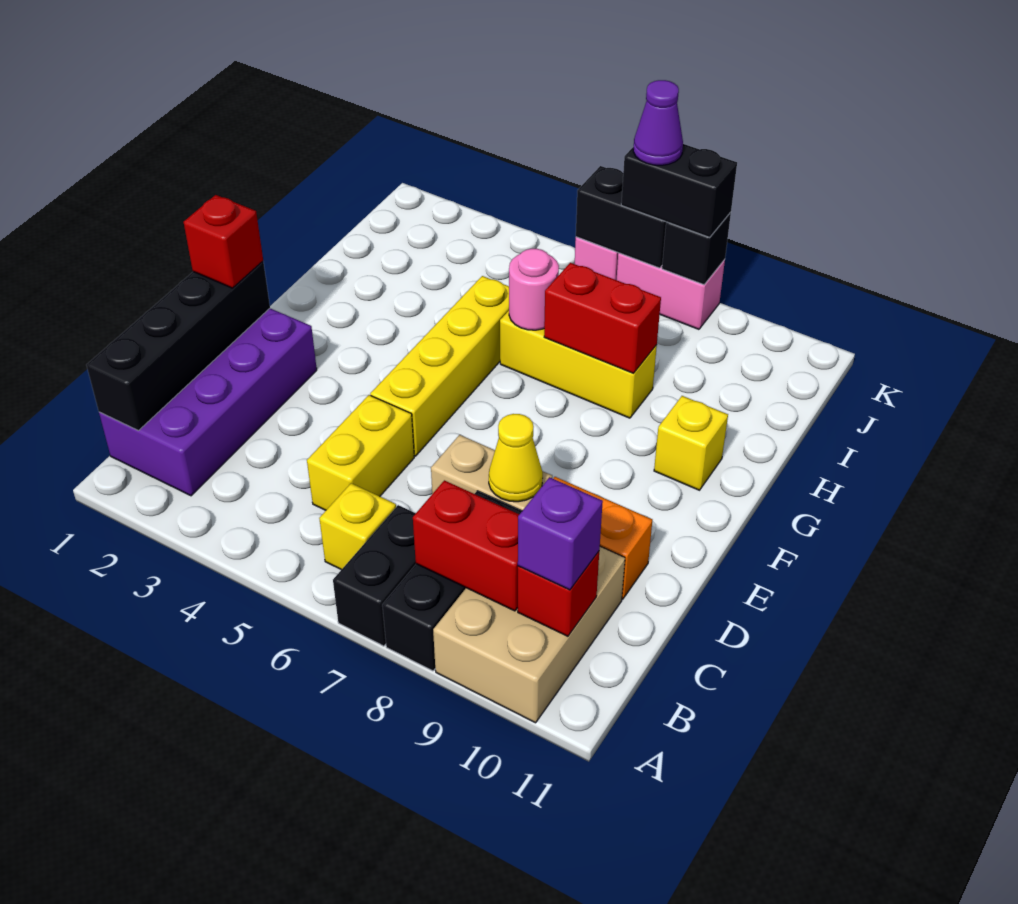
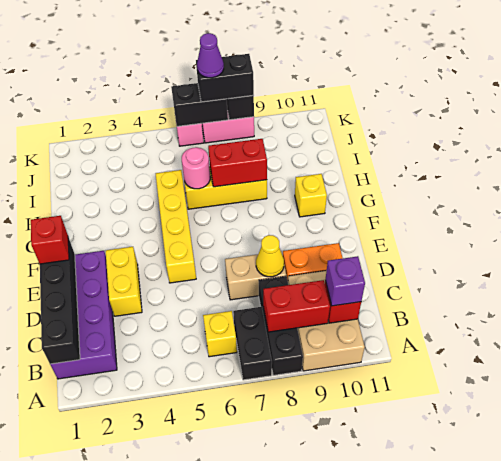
yellow 1x2 brick [307,395,414,510] -> yellow 1x2 brick moved to [106,247,142,316]

